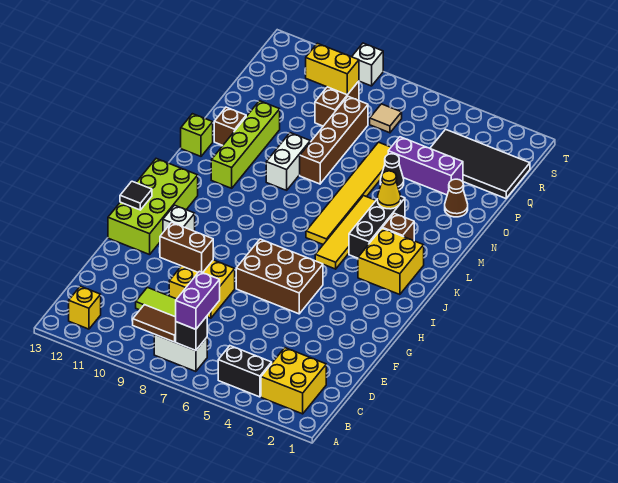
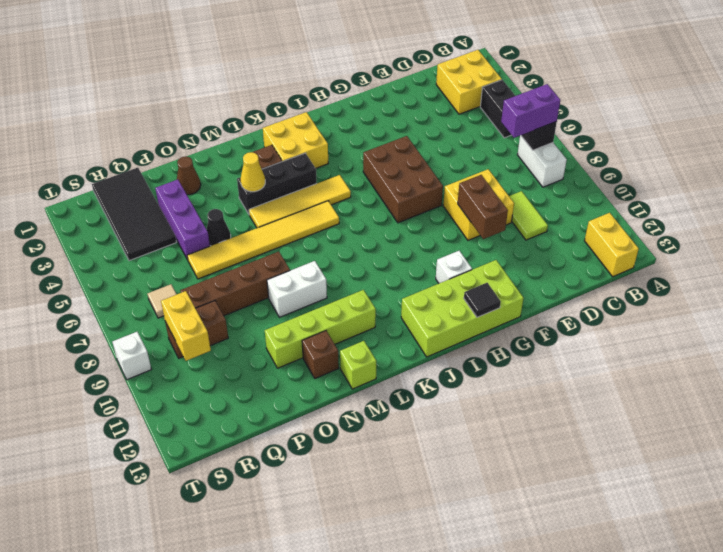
brown 1x2 tile [133,305,176,342] -> none
yellow 1x1 brick [69,286,101,329] -> yellow 1x2 brick [585,213,639,277]

